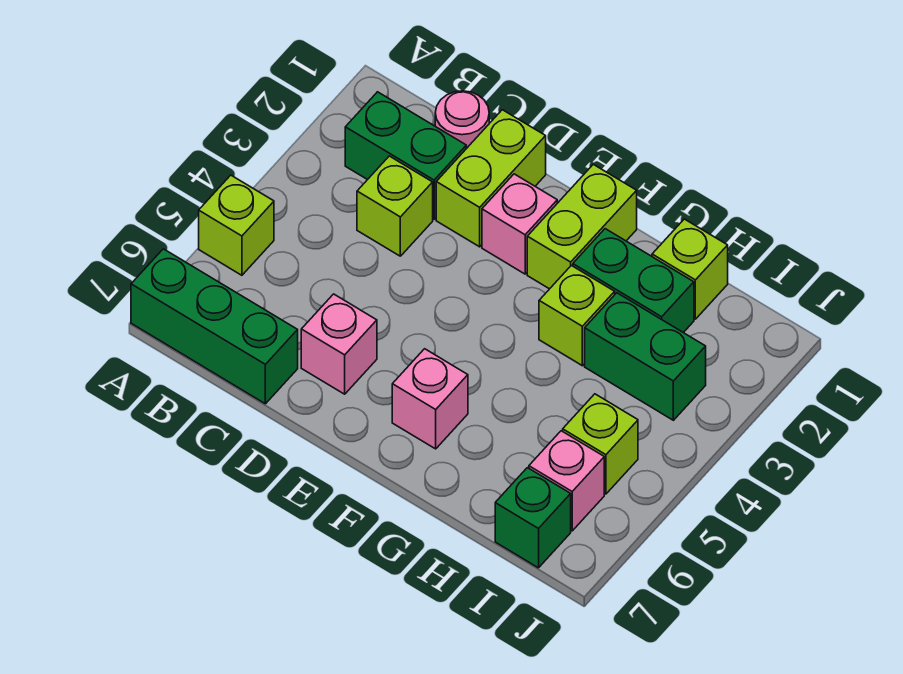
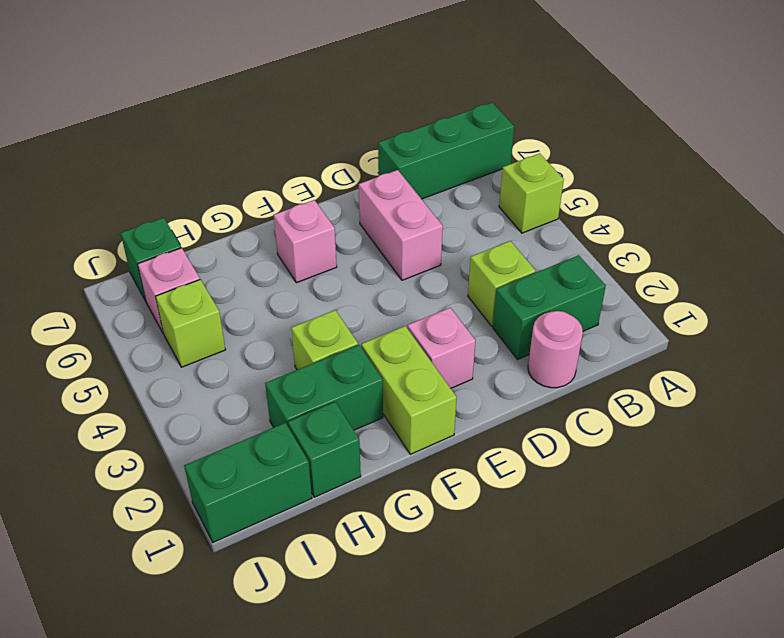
lime 1x2 brick [436,110,546,247] -> none
pink 1x1 brick [301,294,377,394] -> pink 1x2 brick [359,170,443,280]
lime 1x1 brick [652,219,728,319] -> green 1x1 brick [288,402,361,497]
green 1x2 brick [585,293,706,420] -> green 1x2 brick moved to [184,423,312,542]

